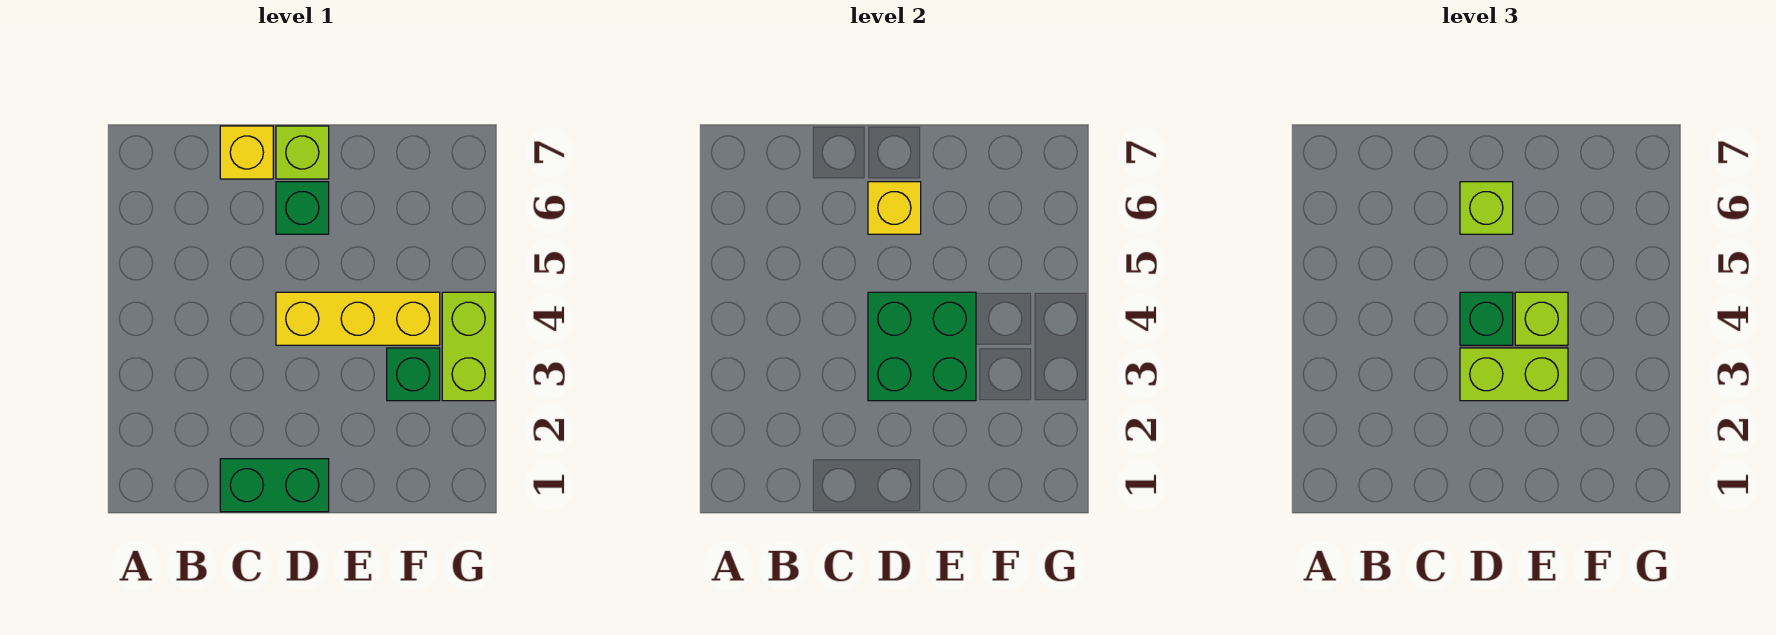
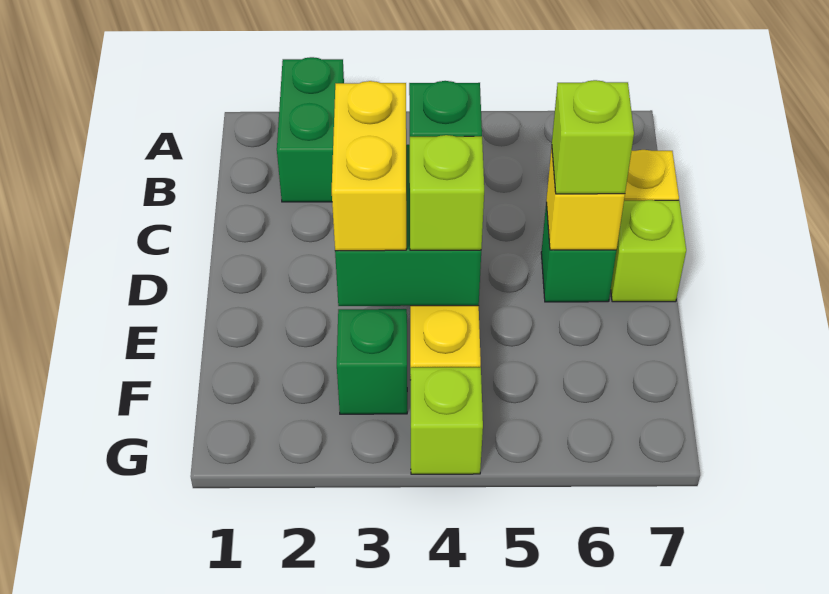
green 1x2 brick [220,459,329,512] -> green 1x2 brick moved to [277,57,344,202]
lime 1x2 brick [1460,348,1568,401] -> yellow 1x2 brick [332,81,406,251]
lime 1x2 brick [442,292,495,401] -> lime 1x1 brick [410,367,483,474]

